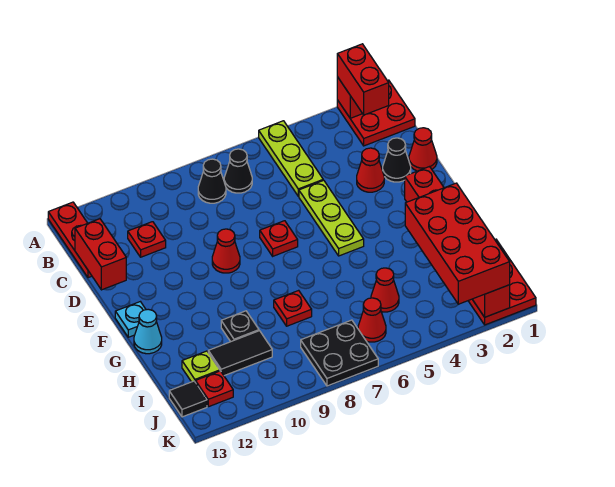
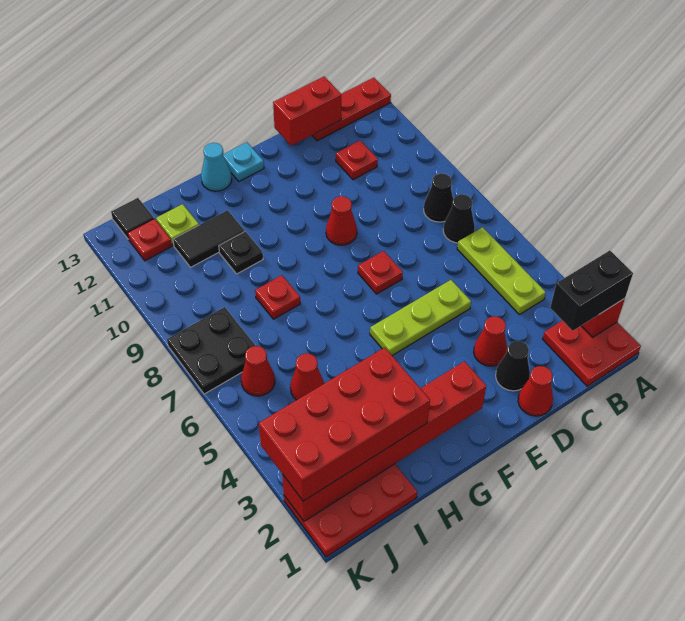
red 1x2 brick [337,44,389,115] -> black 1x2 brick [550,251,633,331]
lime 1x3 plate [259,121,323,196] -> lime 1x3 plate turned to [457,227,546,314]
black 1x2 tile [208,331,272,376] -> black 1x2 tile turned to [173,210,245,267]

